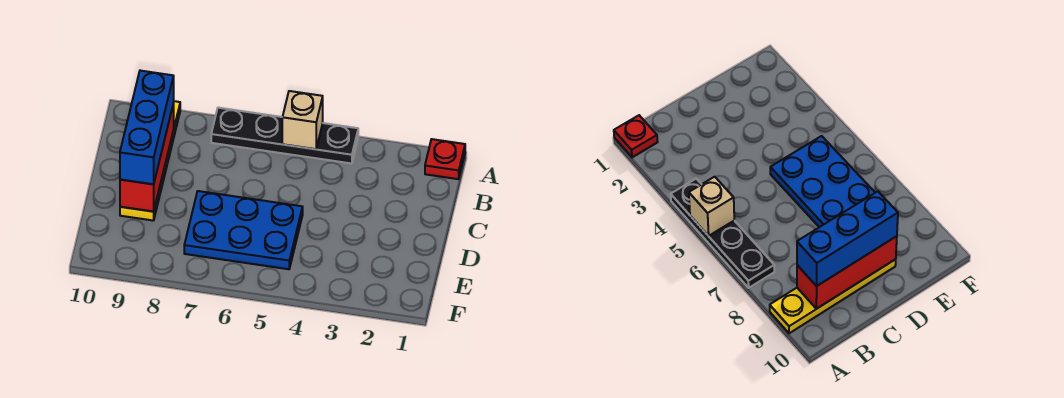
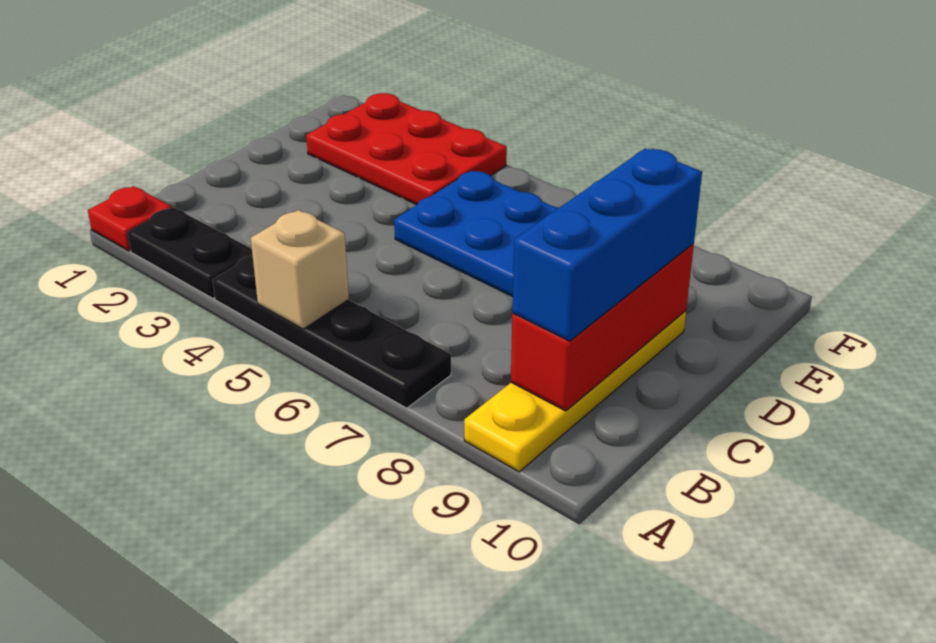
none -> black 1x2 plate [128,207,252,298]
none -> red 2x3 plate [306,93,507,205]

